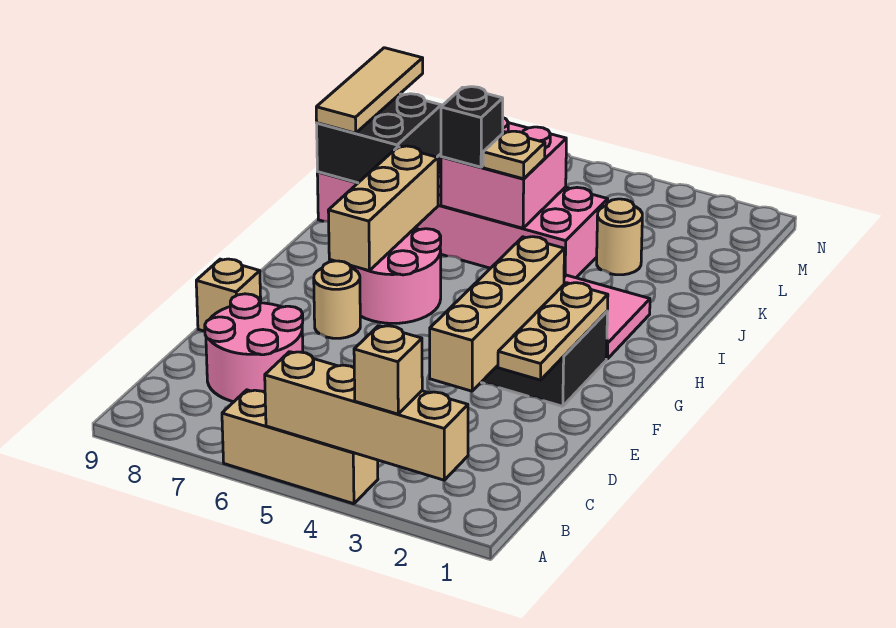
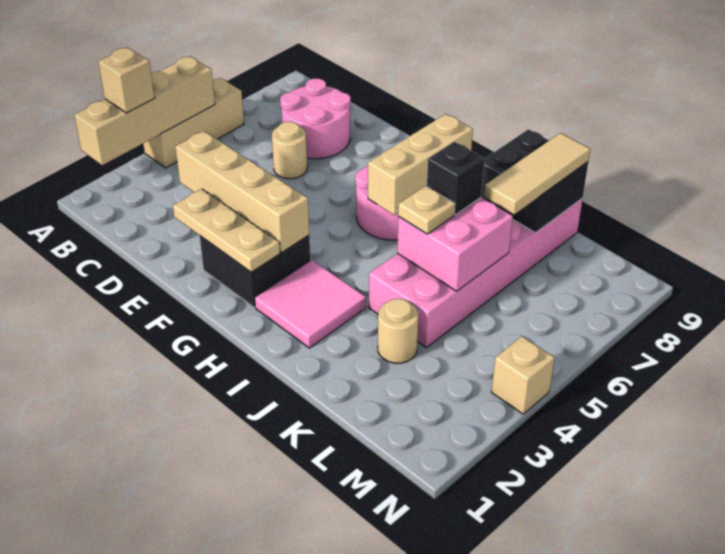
tan 1x1 brick [196,259,261,331] -> tan 1x1 brick moved to [492,336,555,414]
tan 1x1 round brick [314,261,360,338] -> tan 1x1 round brick moved to [272,122,307,179]
tan 1x3 brick [328,146,438,271] -> tan 1x3 brick turned to [368,114,473,215]
tan 1x3 tile [316,48,423,133] -> tan 1x3 tile turned to [484,133,590,214]

